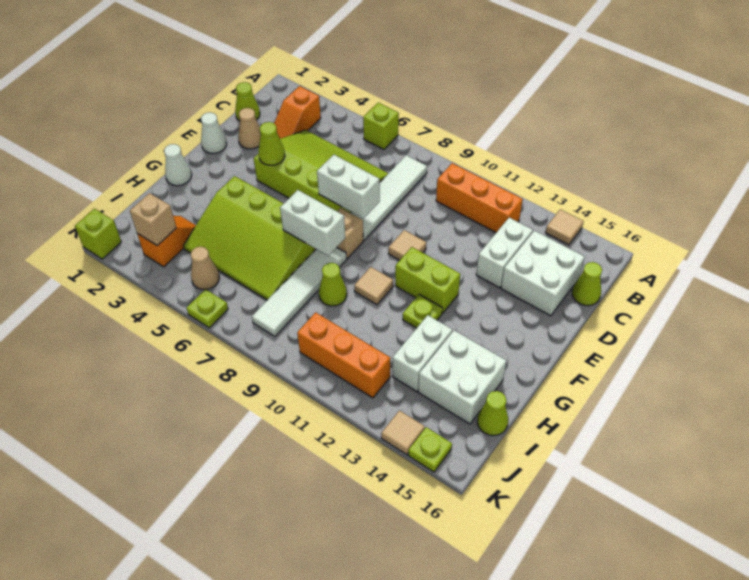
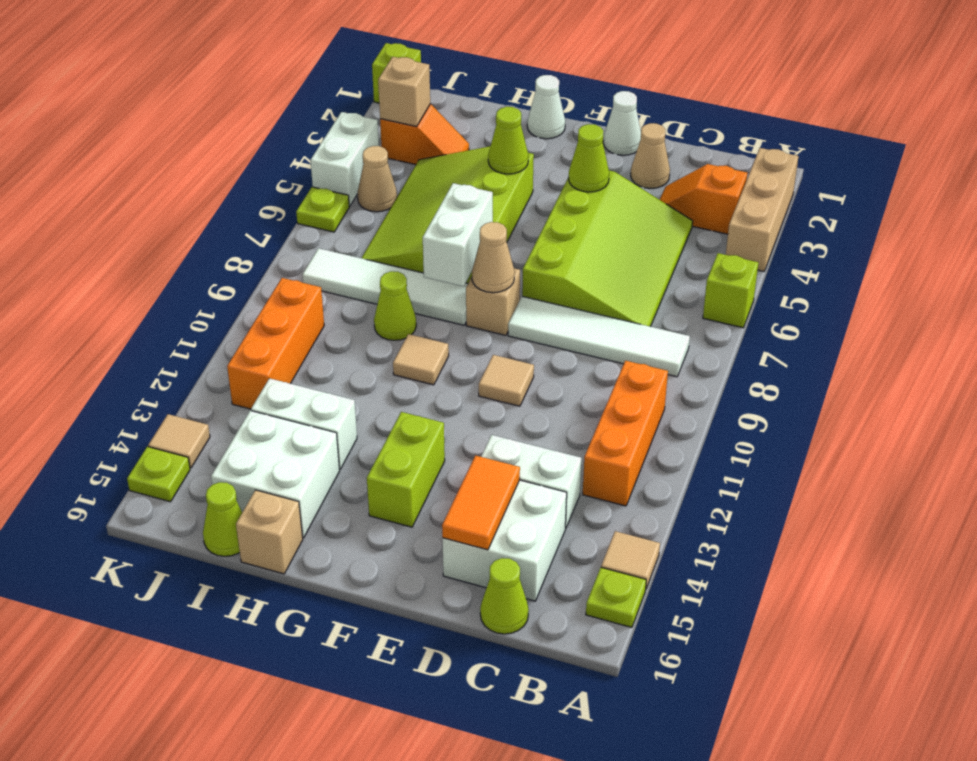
none -> tan 1x3 brick [726,148,798,271]
lime 1x1 cone [235,82,260,121] -> lime 1x1 cone moved to [488,107,528,174]
none -> orange 1x2 tile [442,456,520,550]
white 1x2 brick [317,155,380,218] -> white 1x2 brick moved to [311,112,379,206]
none -> tan 1x1 cone [472,222,515,293]
lime 1x2 brick [395,247,460,313] -> lime 1x2 brick moved to [367,412,445,527]
lime 1x1 plate [403,295,443,328] -> lime 1x1 plate moved to [586,567,646,627]
none -> tan 1x1 brick [236,490,303,574]

